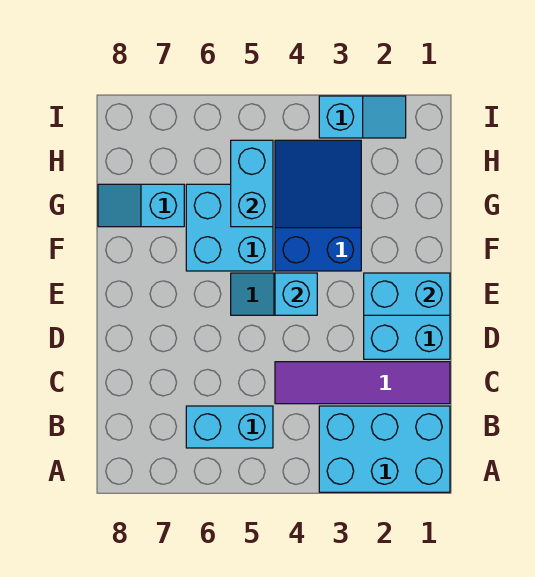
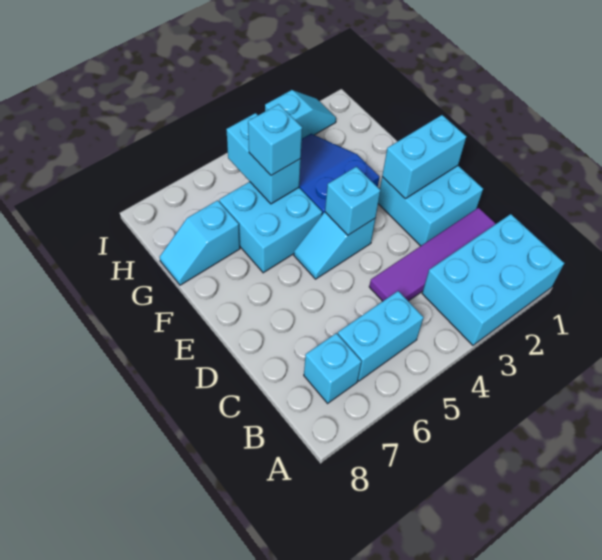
none -> cyan 1x1 brick [304,333,361,403]
none -> cyan 1x1 brick [248,104,302,176]

